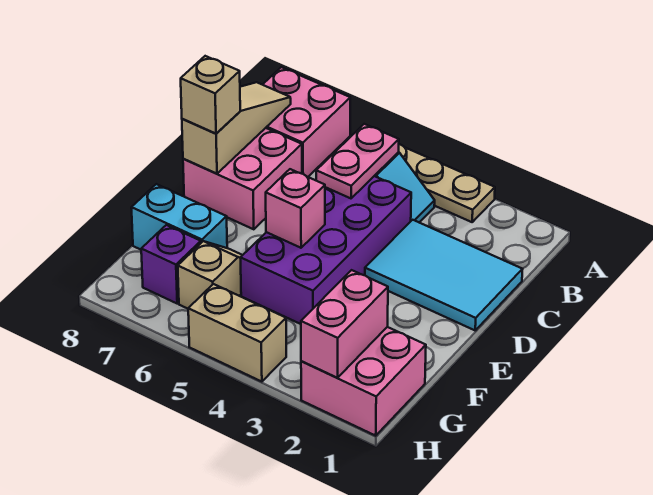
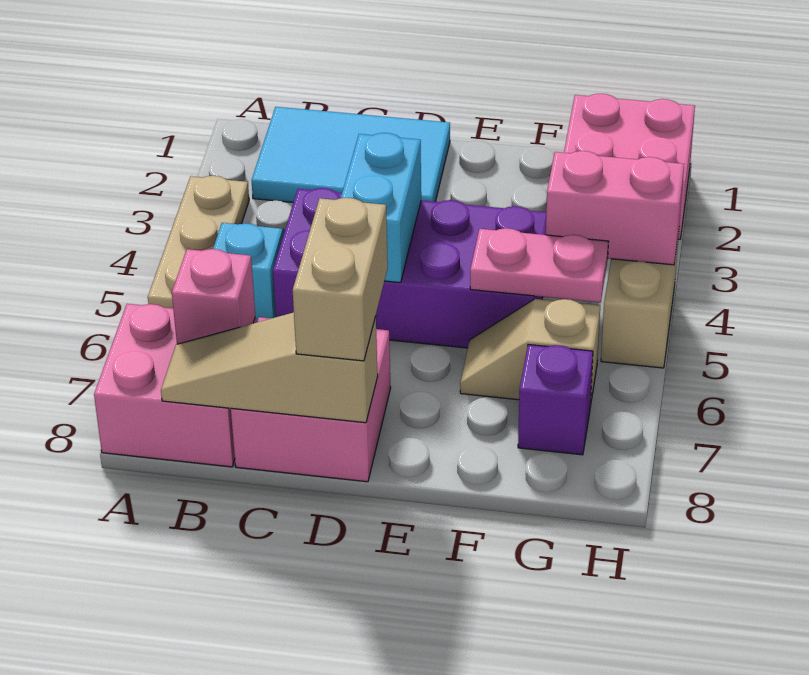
pink 1x2 plate [316,124,399,198] -> pink 1x2 plate moved to [470,228,609,302]
cyan 2x3 tile [365,220,523,330] -> cyan 2x3 tile turned to [252,107,450,202]
tan 1x1 brick [181,56,240,134] -> tan 1x2 brick [293,198,388,361]
pink 1x1 brick [266,169,325,248] -> pink 1x1 brick moved to [172,249,255,344]
cyan 1x2 brick [131,184,227,250] -> cyan 1x2 brick moved to [341,133,421,283]
pink 1x2 brick [301,270,388,378] -> pink 1x2 brick moved to [546,151,684,265]

